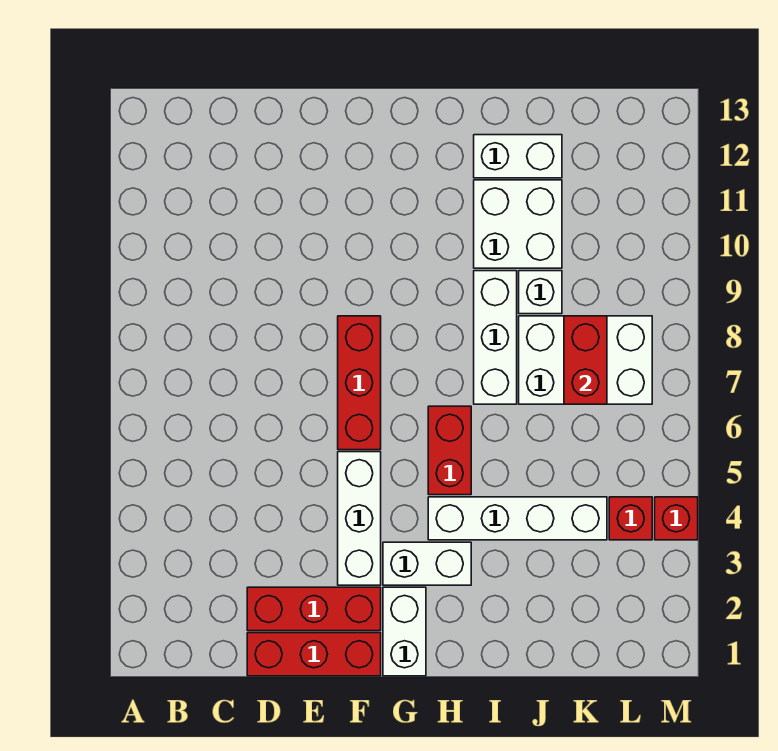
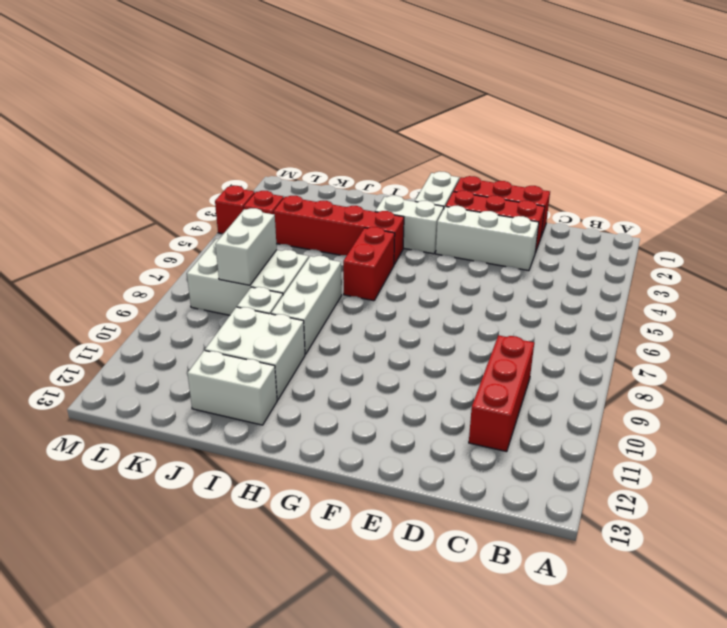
white 1x3 brick [338,452,381,585] -> white 1x3 brick turned to [436,206,539,271]
red 1x3 brick [338,316,381,450] -> red 1x3 brick moved to [469,335,534,452]
white 1x4 brick [428,497,607,540] -> red 1x4 brick [274,196,404,264]
red 1x2 brick [564,316,607,404] -> white 1x2 brick [215,208,277,285]

